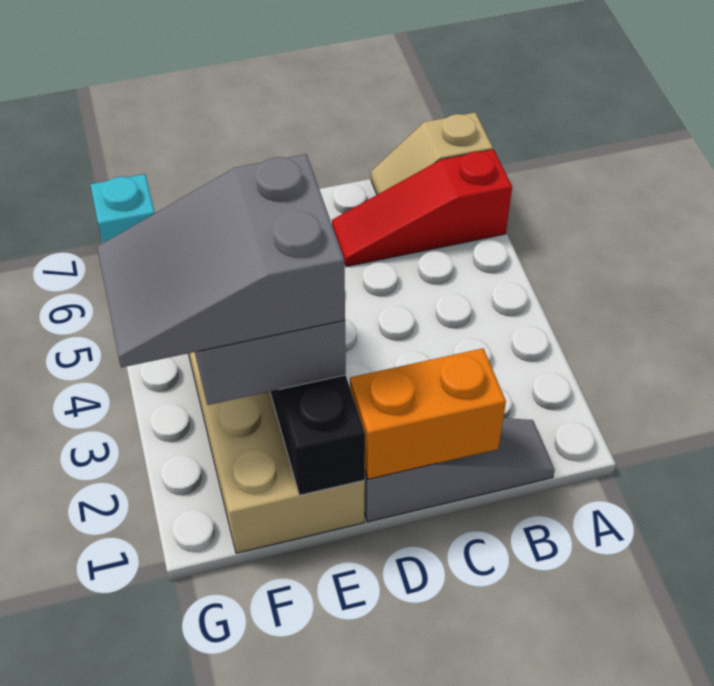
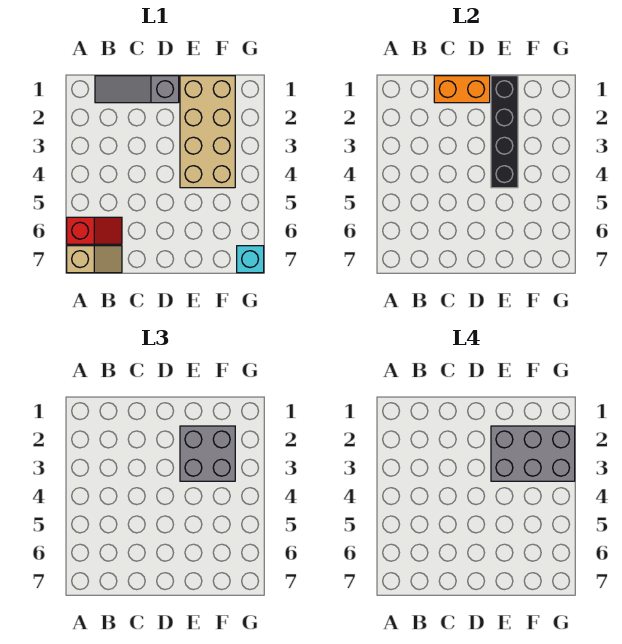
red 1x3 slope [332,149,512,267] -> red 1x2 slope [67,217,122,244]
grey 2x3 slope [97,154,345,368] -> grey 2x3 brick [491,426,575,481]

